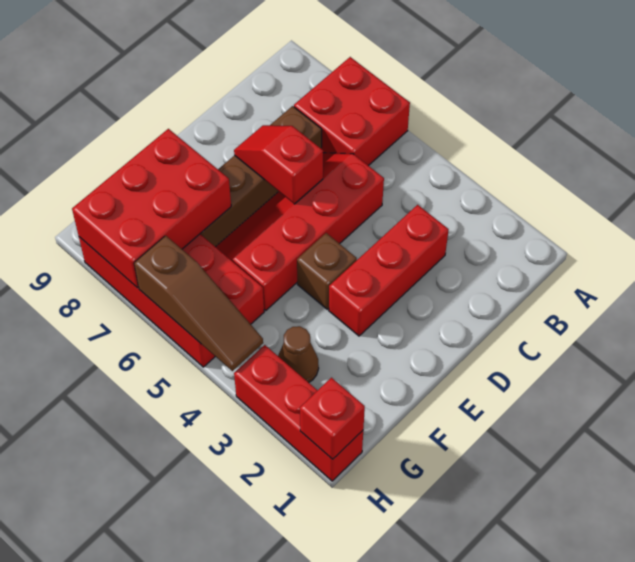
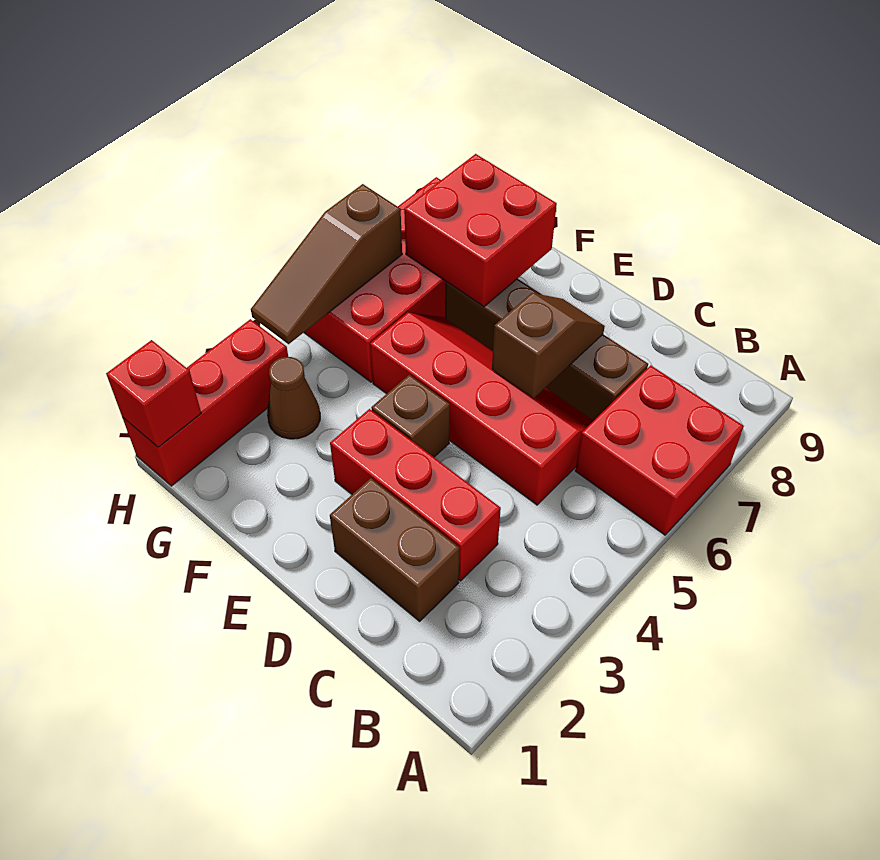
none -> brown 1x2 brick [330,478,460,621]
red 1x2 slope [234,125,323,204] -> brown 1x2 slope [492,293,605,398]
red 2x3 brick [72,129,231,288] -> red 2x2 brick [404,154,557,307]

